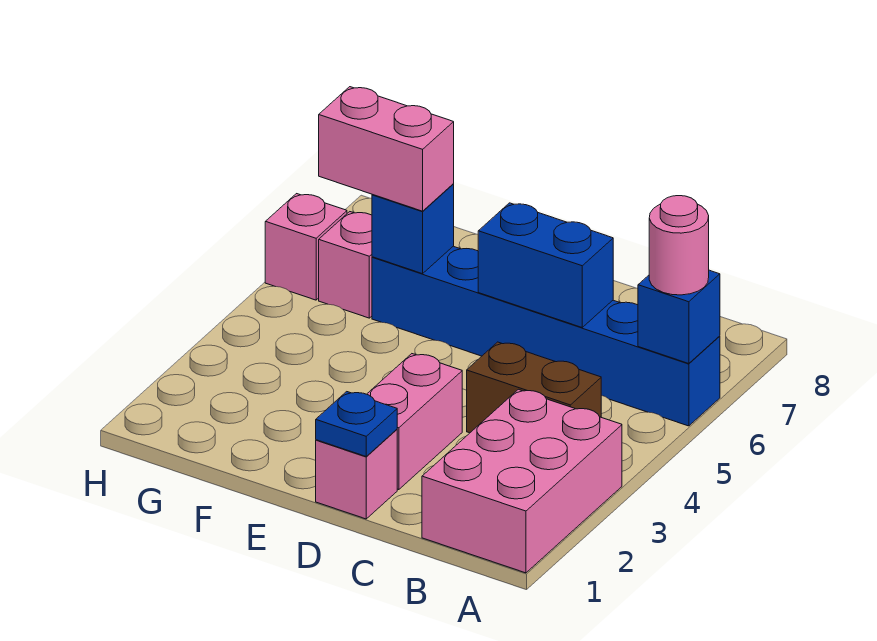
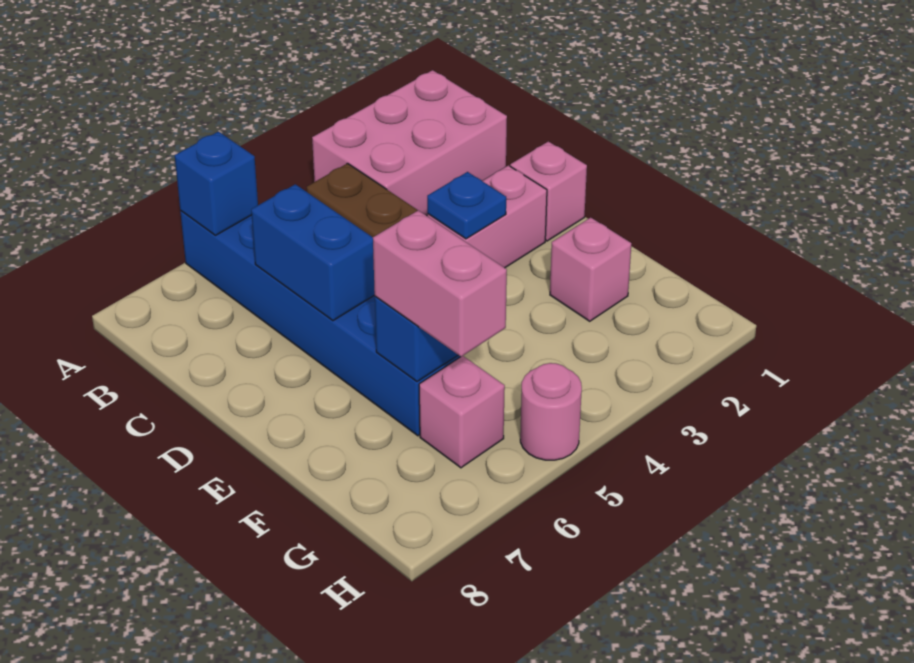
pink 1x1 round brick [649,196,709,295] -> pink 1x1 round brick moved to [520,363,582,460]
blue 1x1 plate [316,392,397,456] -> blue 1x1 plate moved to [427,172,506,239]
pink 1x1 brick [265,194,347,300] -> pink 1x1 brick moved to [550,218,631,321]

